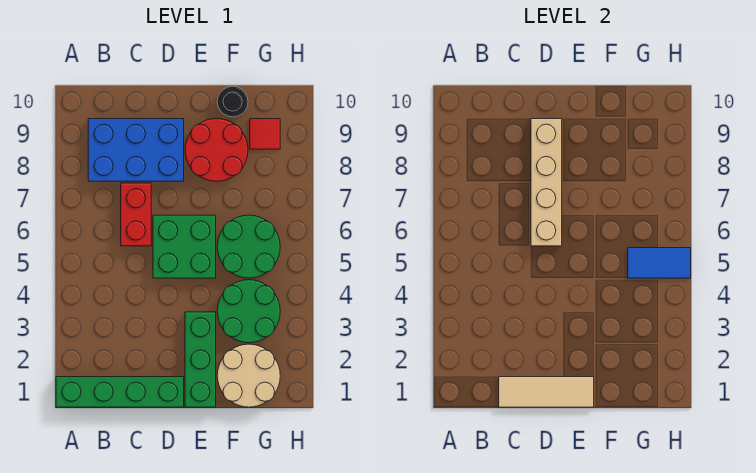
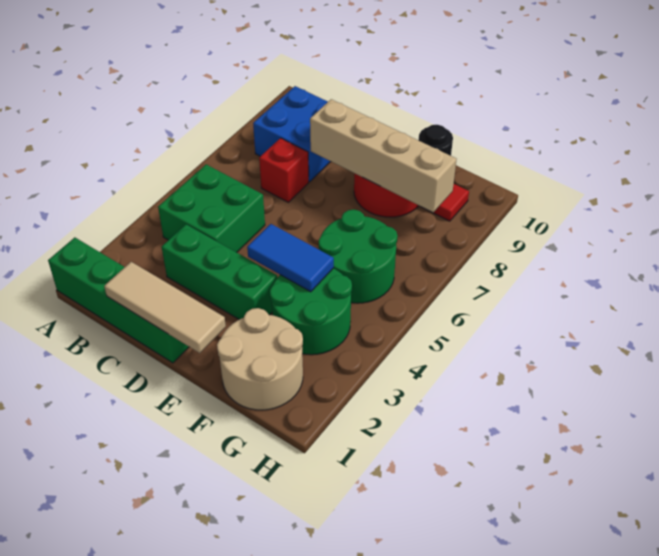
blue 2x3 brick [88,119,184,181] -> blue 2x2 brick [253,86,331,182]
red 1x2 brick [121,183,151,246] -> red 1x1 brick [259,138,309,202]
green 2x2 brick [153,215,216,278] -> green 2x2 brick moved to [158,164,265,252]
tan 1x4 brick [531,119,562,246] -> tan 1x4 brick turned to [310,99,457,212]
green 1x3 brick [185,312,216,407] -> green 1x3 brick turned to [162,224,277,320]
blue 1x2 tile [628,248,691,278] -> blue 1x2 tile moved to [247,224,334,292]

